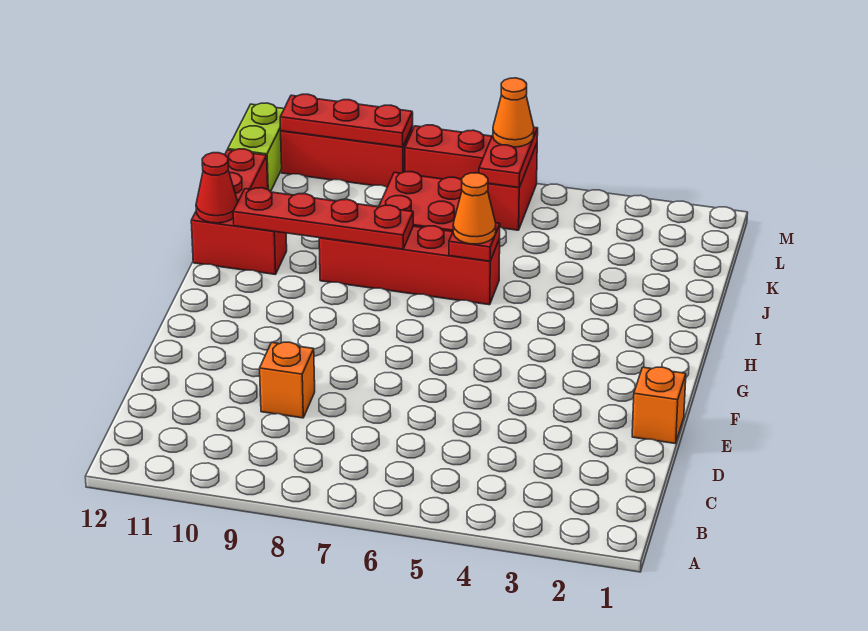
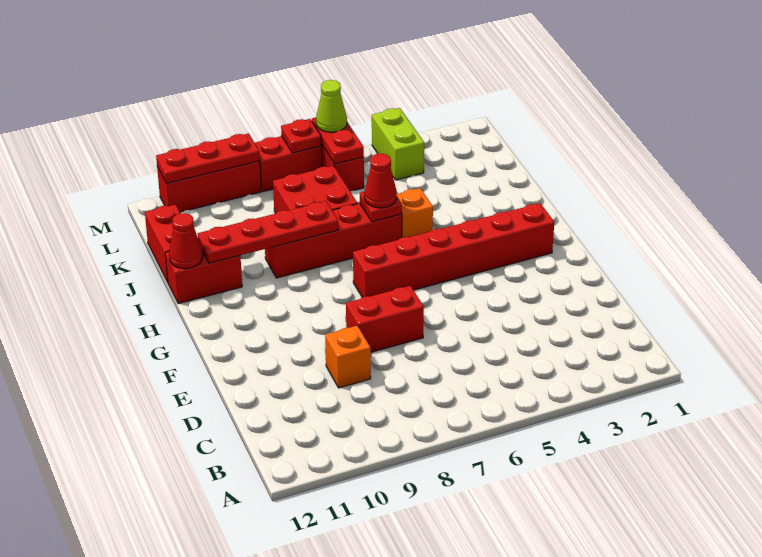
orange 1x1 brick [632,367,686,444] -> orange 1x1 brick moved to [397,188,433,237]
none -> red 1x2 brick [346,286,424,352]
none -> red 1x6 brick [353,203,554,298]
orange 1x1 cone [453,173,496,244] -> red 1x1 cone [364,154,397,208]
lime 1x2 brick [228,103,284,192] -> lime 1x2 brick moved to [372,108,424,180]
orange 1x1 cone [493,78,534,147] -> lime 1x1 cone [316,80,347,132]
none -> red 1x1 plate [281,119,321,153]

